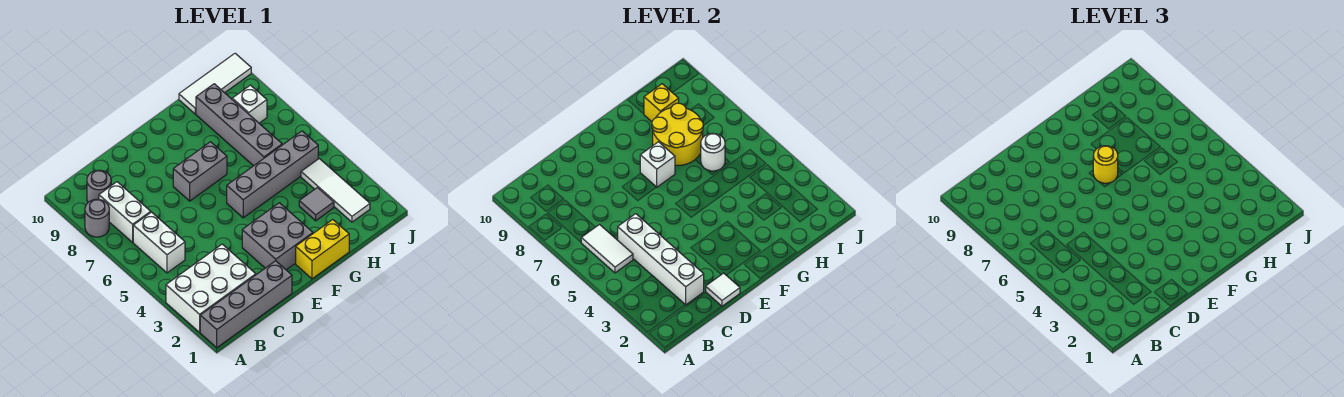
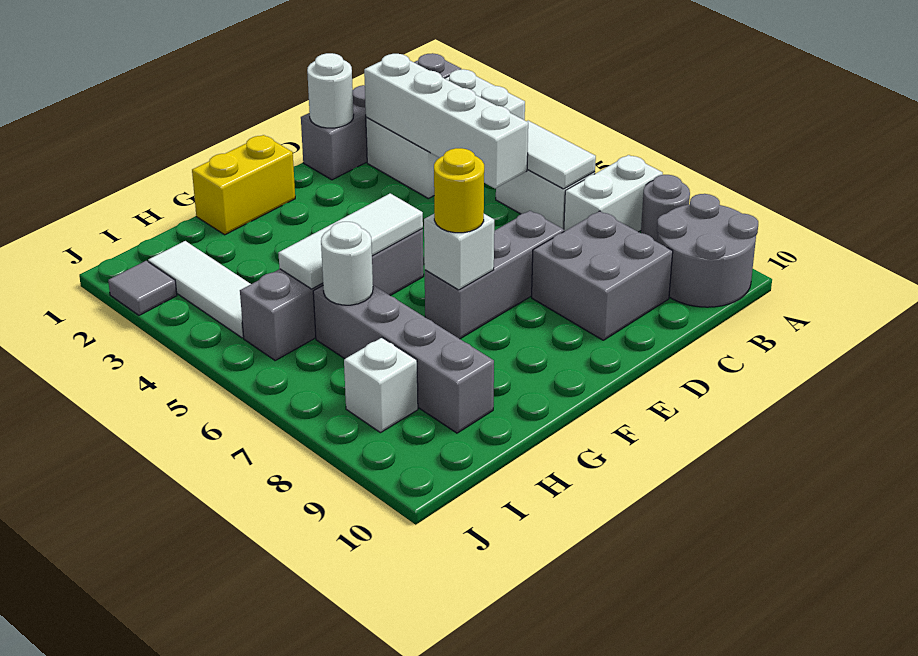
white 1x2 brick [99,182,151,242] -> white 1x2 brick turned to [564,155,663,232]
grey 1x1 round brick [87,170,111,202] -> grey 2x2 round brick [657,194,758,307]
white 1x1 tile [706,273,740,306] -> white 1x1 round brick [307,53,354,128]
grey 2x2 brick [242,203,313,270] -> grey 2x2 brick moved to [532,211,673,340]
grey 1x2 brick [173,142,227,201] -> grey 1x3 brick [425,211,564,339]
yellow 2x2 round brick [652,103,703,165] -> none
grey 1x1 tile [299,188,334,221] -> grey 1x1 tile moved to [108,261,177,315]
yellow 1x1 brick [644,84,679,122] -> none
white 1x3 tile [179,53,251,114] -> white 1x3 tile moved to [278,193,423,289]

